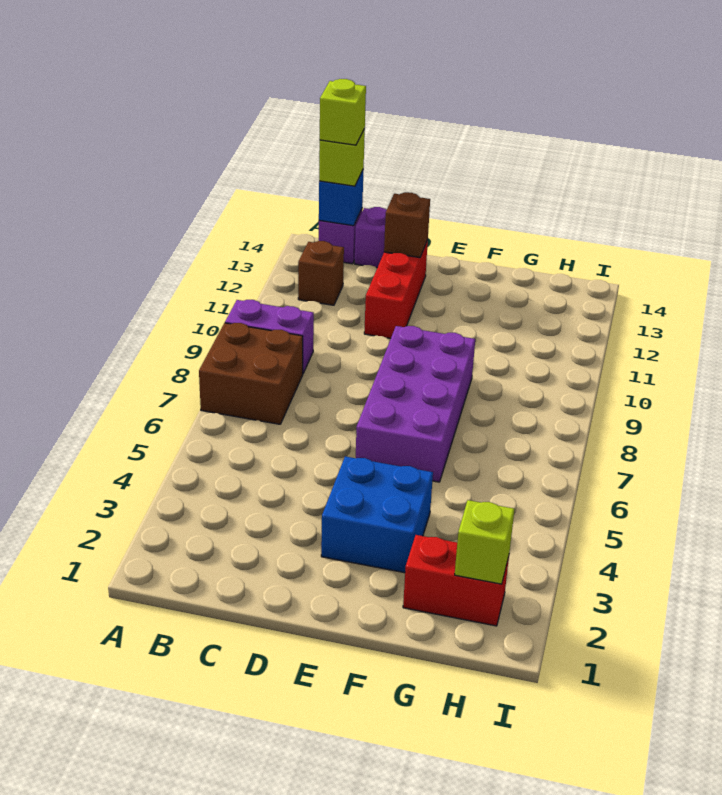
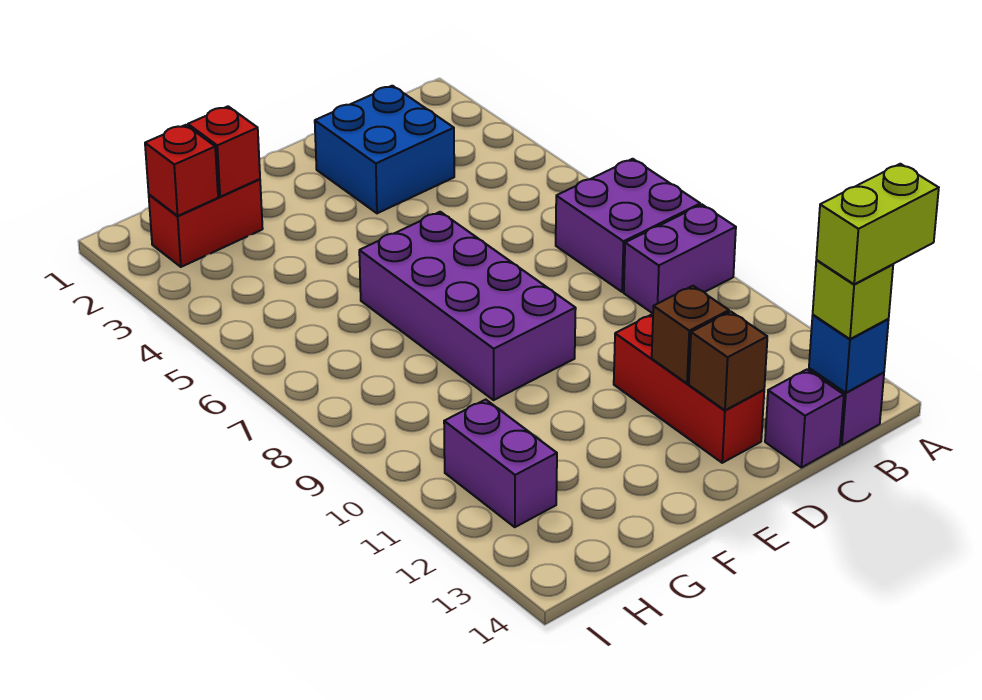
brown 2x2 brick [199,323,303,424] -> purple 2x2 brick [556,159,700,292]
brown 1x1 brick [298,241,344,305] -> brown 1x1 brick moved to [652,286,729,383]
lime 1x1 brick [320,79,366,145] -> lime 1x2 brick [816,164,939,284]
blue 2x2 brick [321,456,433,573] -> blue 2x2 brick moved to [315,86,454,213]
none -> red 1x1 brick [188,106,260,197]
lime 1x1 brick [455,500,514,584] -> red 1x1 brick [145,125,218,216]
none -> purple 1x2 brick [444,400,557,527]

